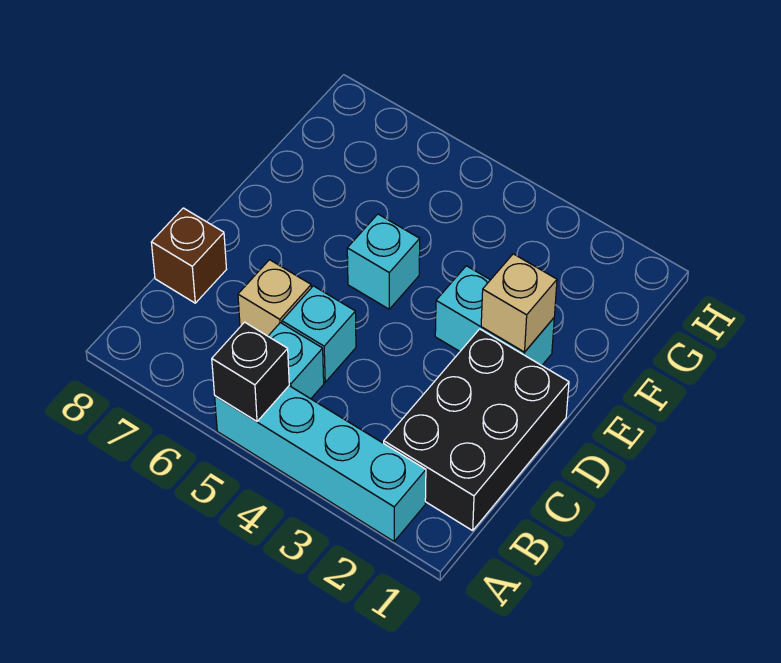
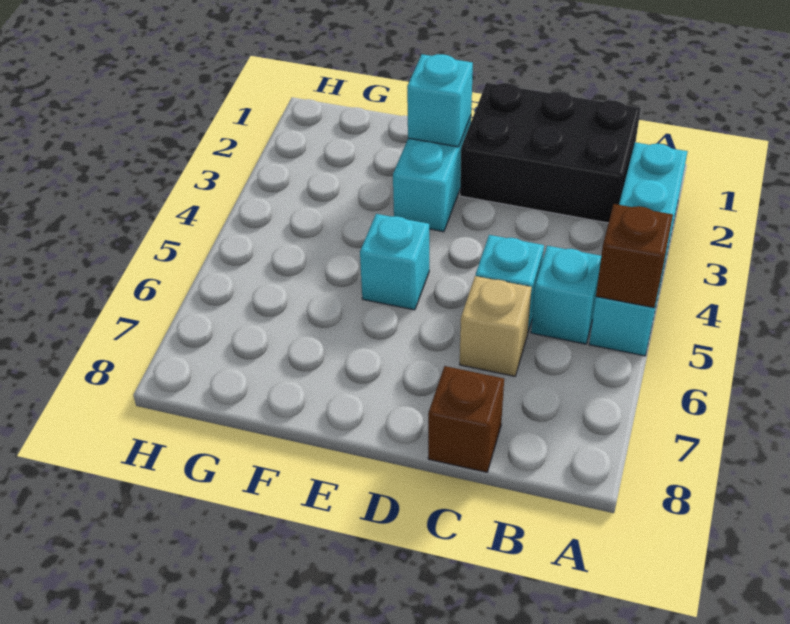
black 1x1 brick [212,322,289,421] -> brown 1x1 brick [596,204,673,308]
tan 1x1 brick [481,254,557,352] -> cyan 1x1 brick [407,54,473,147]

